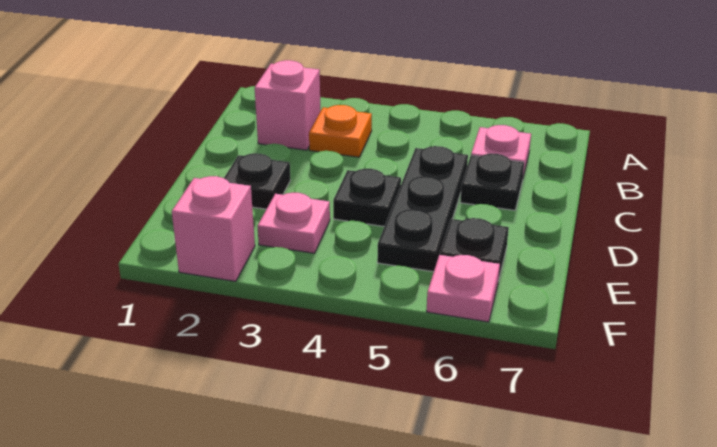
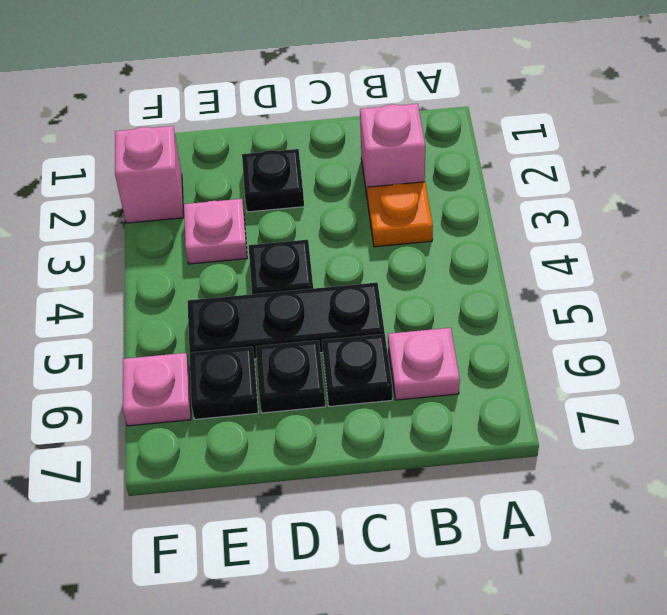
none -> black 1x1 plate [256,340,325,413]

